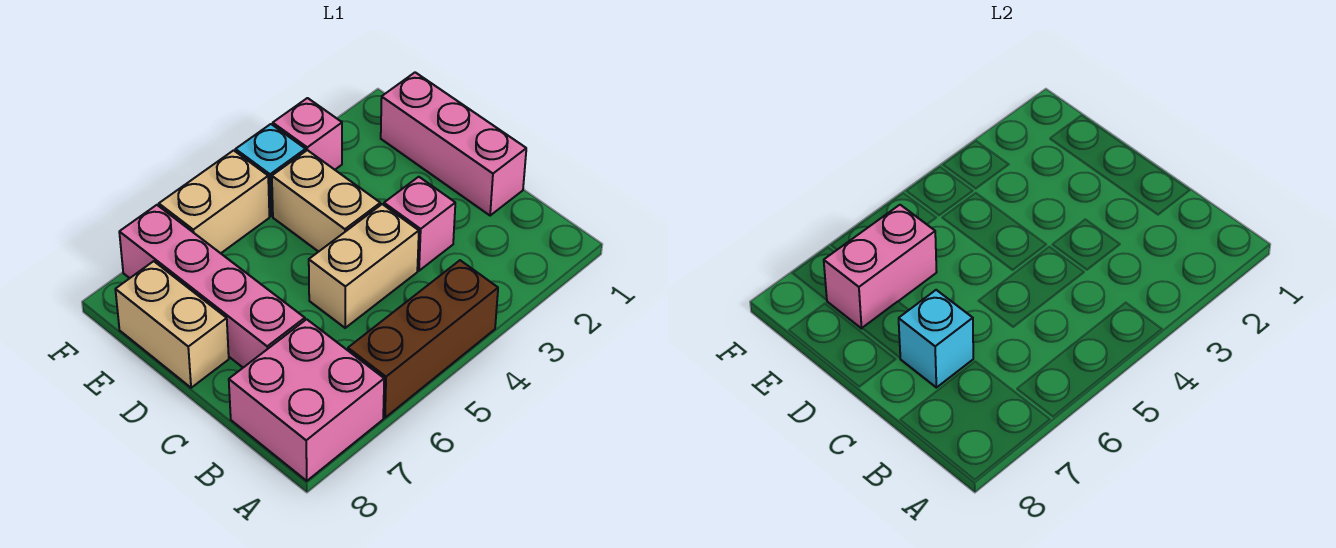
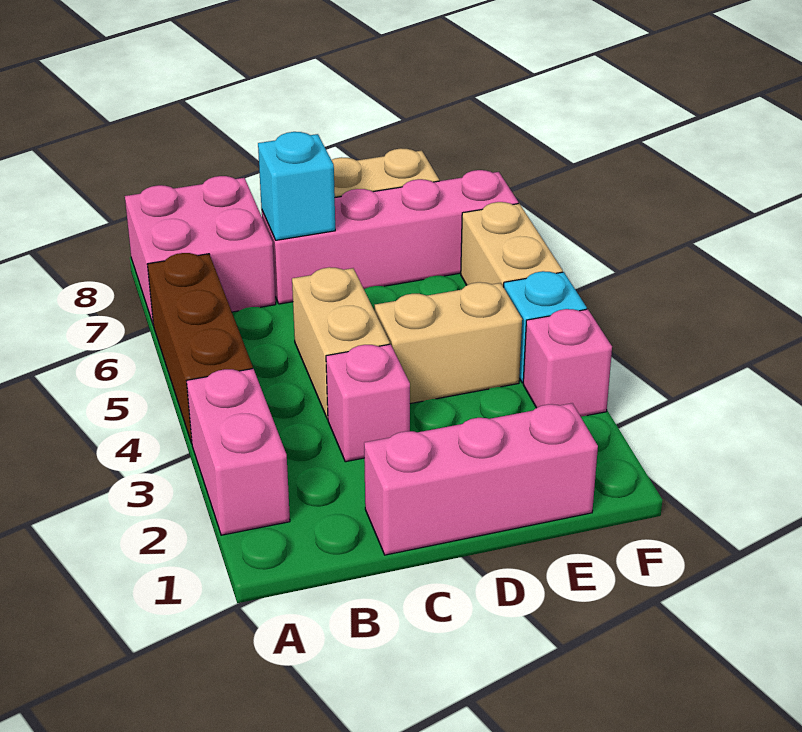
pink 1x2 brick [824,205,937,328] -> pink 1x2 brick moved to [187,369,290,535]

